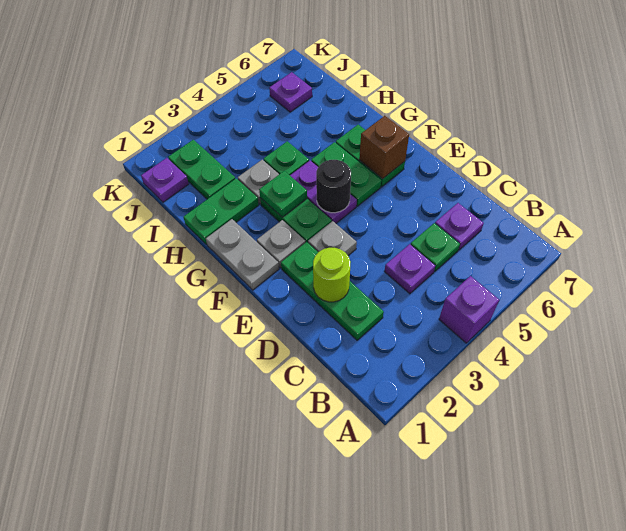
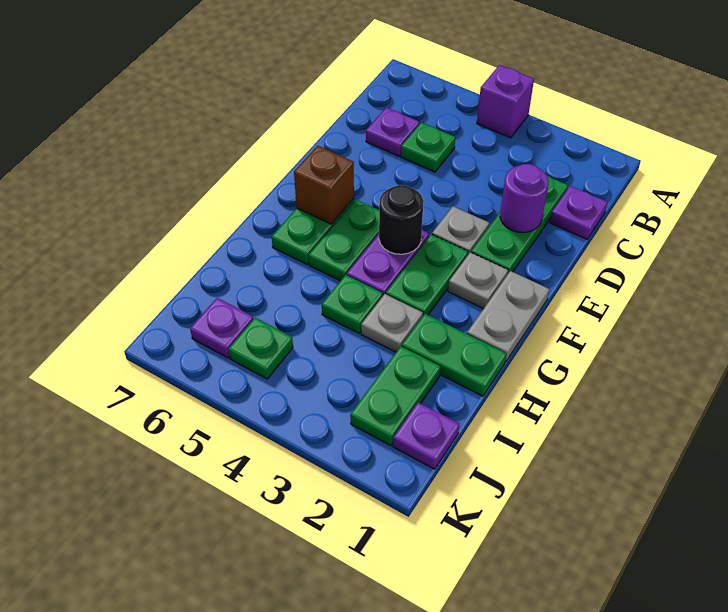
purple 1x1 plate [384,244,435,294] -> purple 1x1 plate moved to [550,186,607,239]
lime 1x1 round brick [313,248,351,302] -> purple 1x1 round brick [500,164,549,233]
green 1x1 plate [259,171,307,217] -> green 1x1 plate moved to [229,318,293,379]

